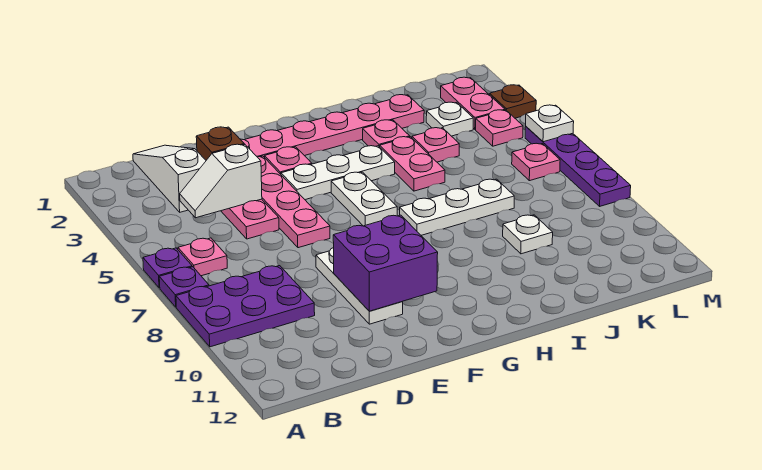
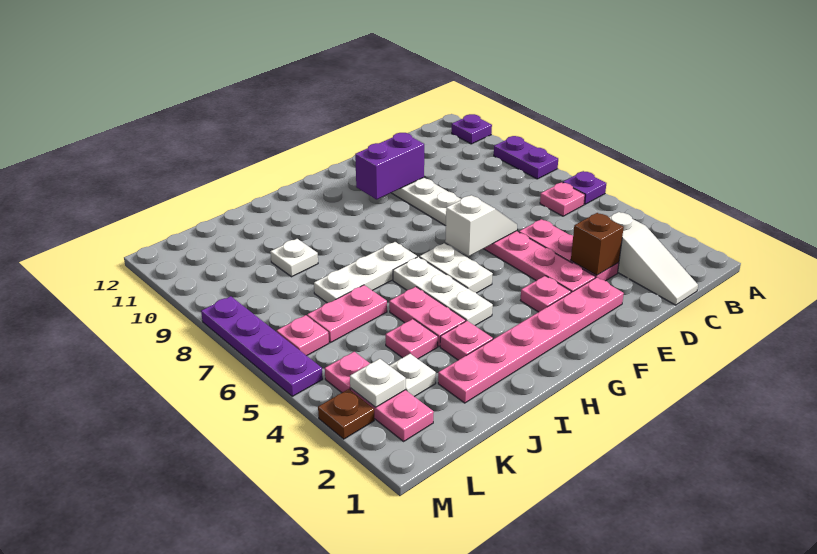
purple 1x1 plate [159,267,209,307] -> purple 1x1 plate moved to [452,114,492,144]
purple 2x3 plate [176,266,315,347] -> purple 1x2 plate [494,136,558,179]
white 1x2 slope [180,144,262,218] -> white 1x2 slope moved to [445,195,517,256]
purple 2x2 brick [333,215,438,311] -> purple 1x2 brick [355,133,424,199]
white 1x3 plate [281,146,395,200] -> white 1x3 plate turned to [393,257,493,325]
none -> pink 1x2 plate [307,285,387,343]
white 1x1 plate [526,105,574,142] -> white 1x1 plate moved to [350,359,406,407]

